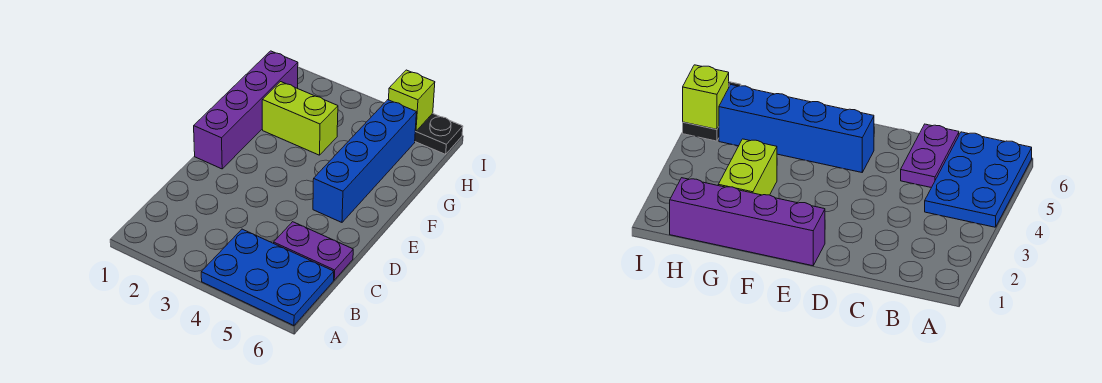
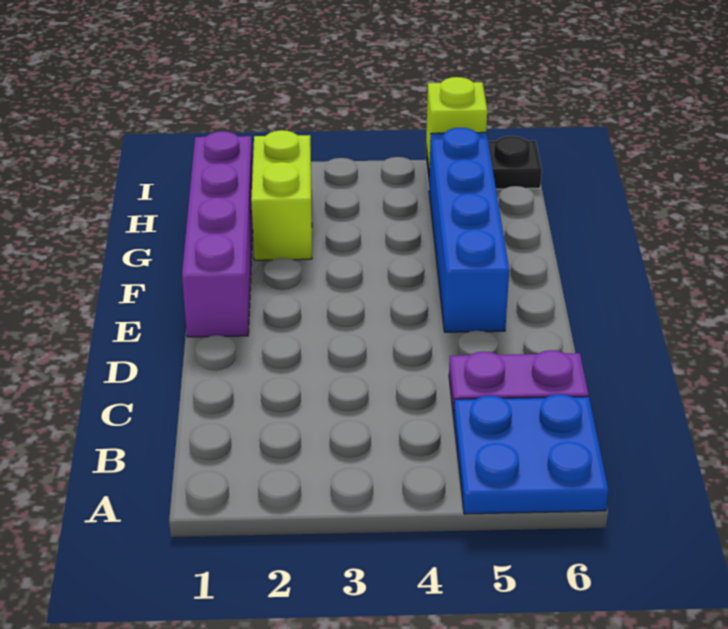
blue 2x3 plate [201,229,334,326] -> blue 2x2 plate [454,394,608,514]
lime 1x2 brick [262,82,338,155] -> lime 1x2 brick turned to [251,130,312,260]

